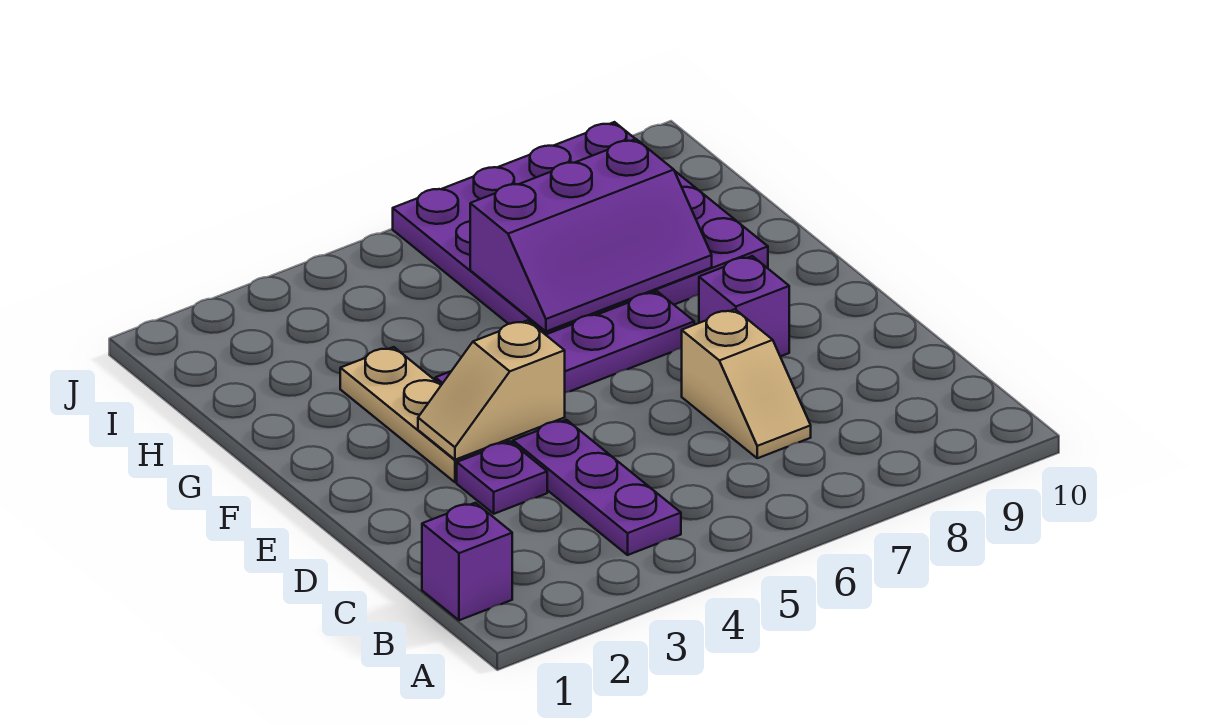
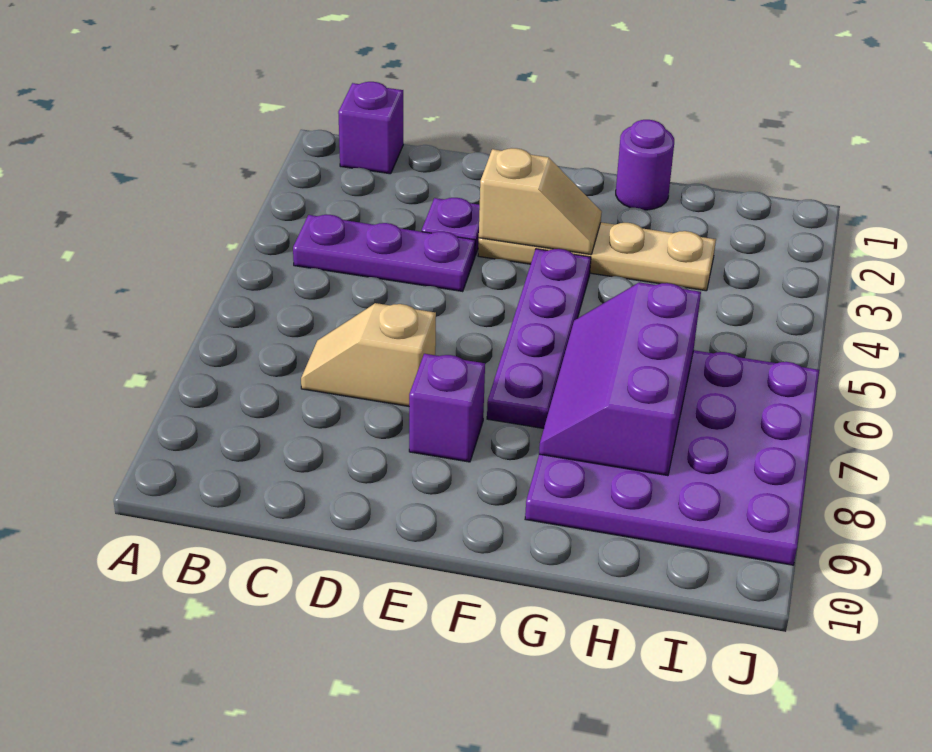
tan 1x3 plate [340,347,508,482] -> tan 1x4 plate [478,222,716,291]
tan 1x2 slope [418,320,565,460] -> tan 1x2 slope turned to [479,148,602,255]
none -> purple 1x1 round brick [616,120,674,210]

